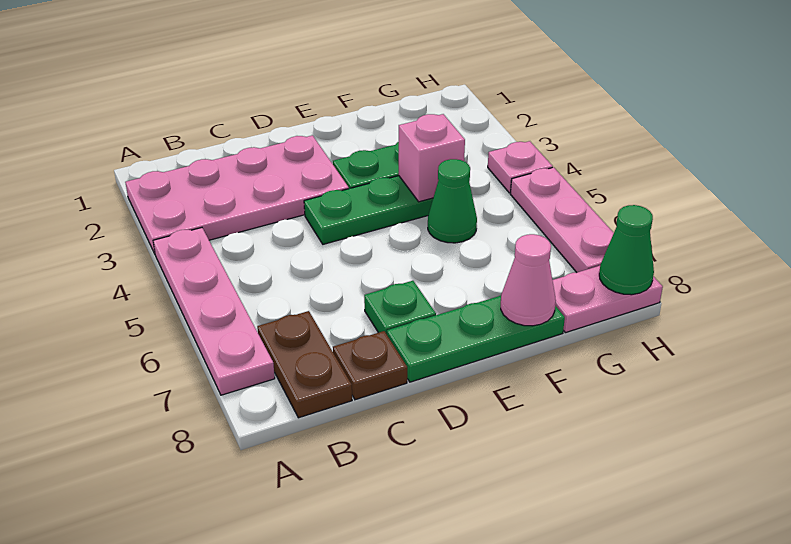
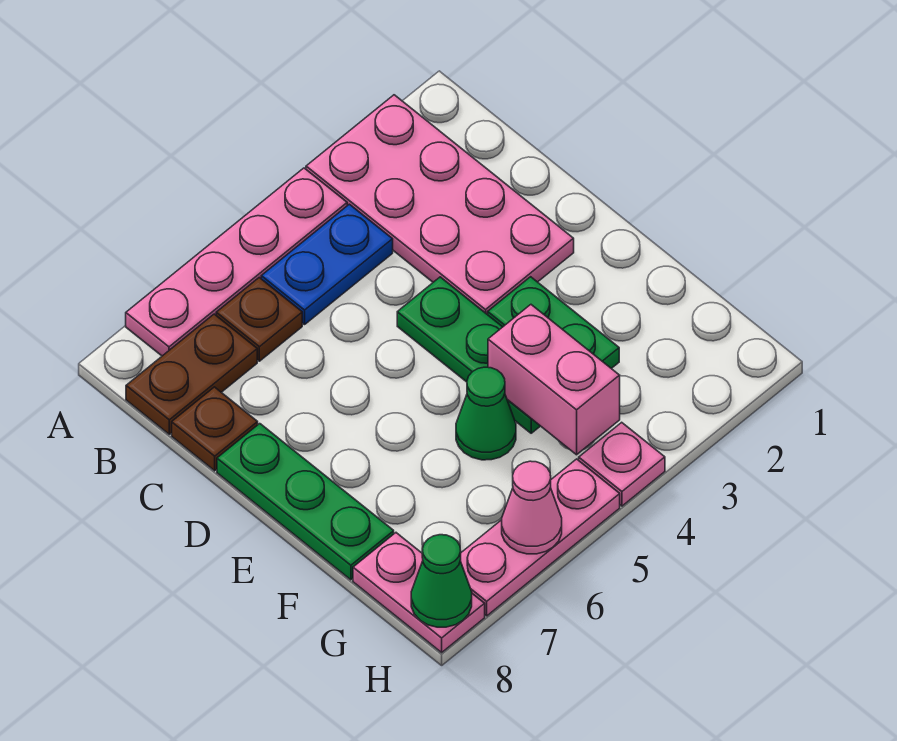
none -> blue 1x2 plate [261,204,393,325]
none -> brown 1x1 plate [216,278,302,361]
green 1x1 plate [364,281,436,334] -> none
pink 1x1 brick [399,114,465,202] -> pink 1x2 brick [488,305,620,455]
pink 1x1 cone [501,234,556,326] -> pink 1x1 cone moved to [502,461,562,554]

